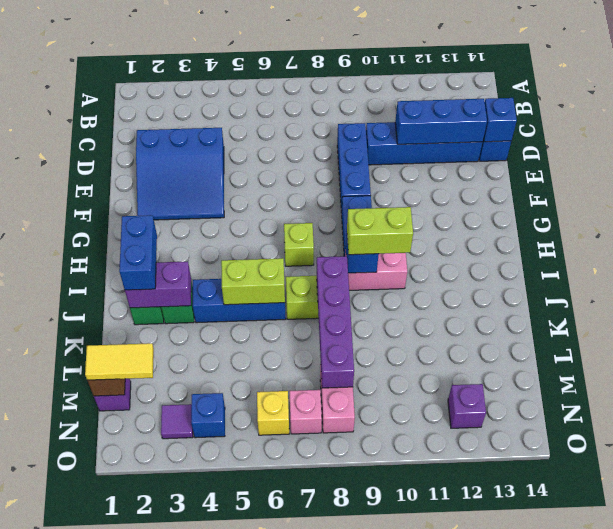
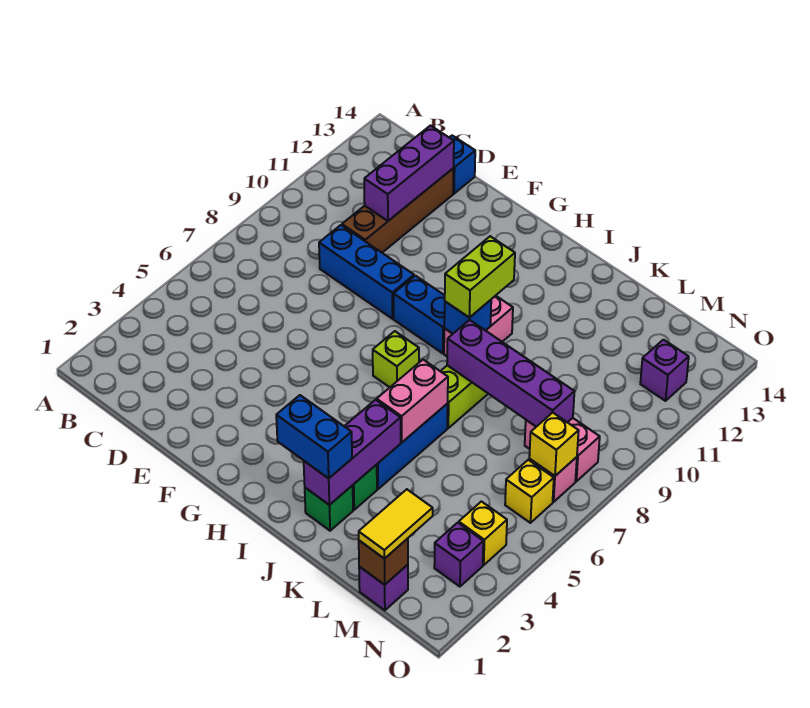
blue 3x3 slope [136,128,224,220] -> none
blue 1x4 brick [366,122,482,165] -> brown 1x4 brick [342,168,454,253]
blue 1x3 brick [395,99,487,144] -> purple 1x3 brick [364,126,454,221]
blue 1x1 brick [483,98,517,142] -> none
purple 1x2 brick [125,261,191,308] -> purple 1x3 brick [304,400,401,505]
lime 1x2 brick [221,258,285,305] -> pink 1x2 brick [377,360,448,442]
purple 1x1 tile [161,404,193,439] -> purple 1x1 brick [434,523,483,587]
blue 1x1 brick [191,393,225,438] -> yellow 1x1 brick [459,502,507,565]
none -> yellow 1x1 brick [529,413,579,476]

